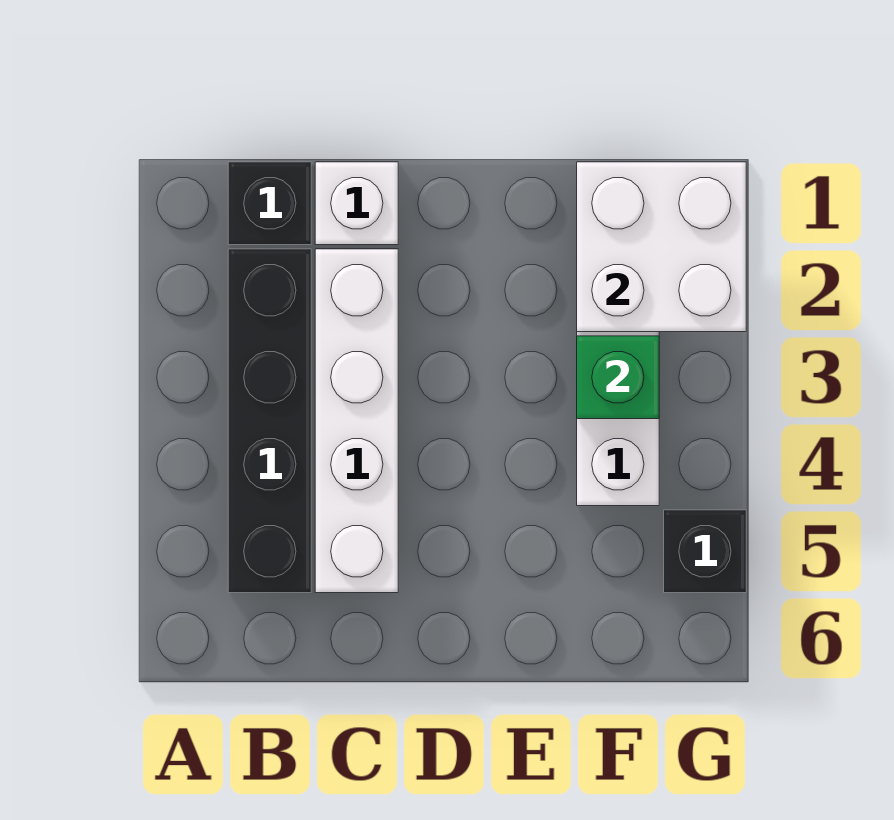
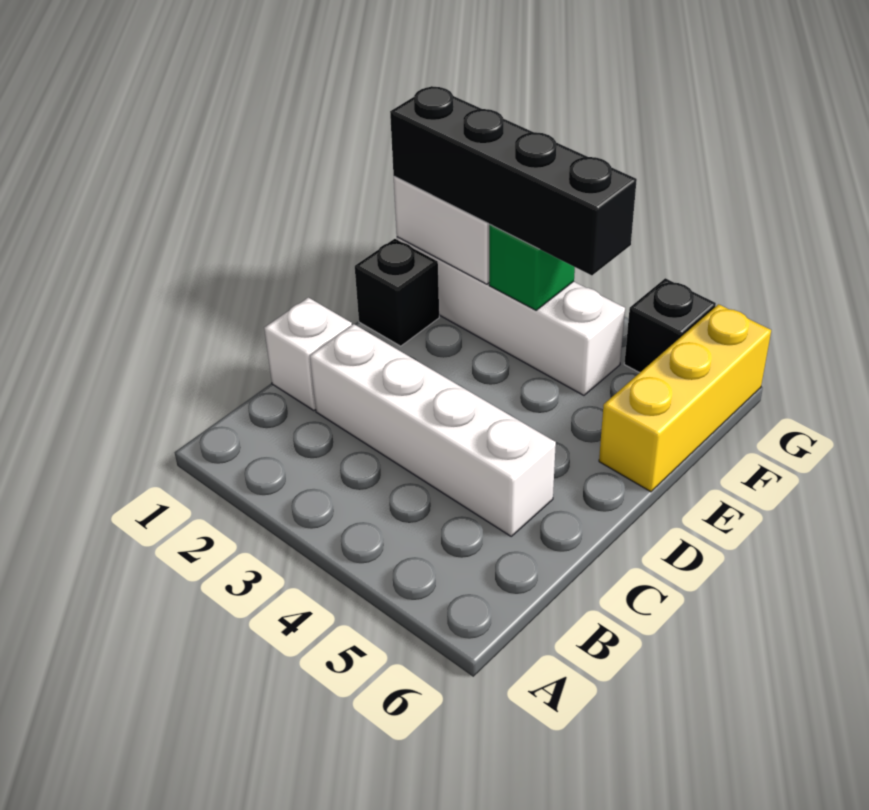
black 1x1 brick [228,162,311,245] -> black 1x1 brick moved to [355,239,439,346]
black 1x4 brick [228,249,311,593] -> black 1x4 brick moved to [390,86,637,275]
none -> yellow 1x3 brick [599,304,771,492]

